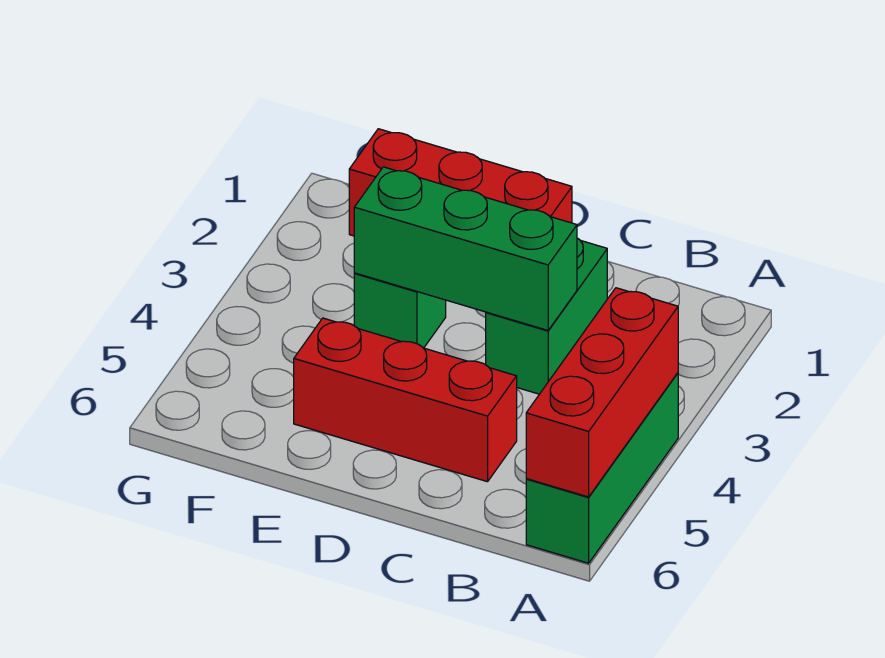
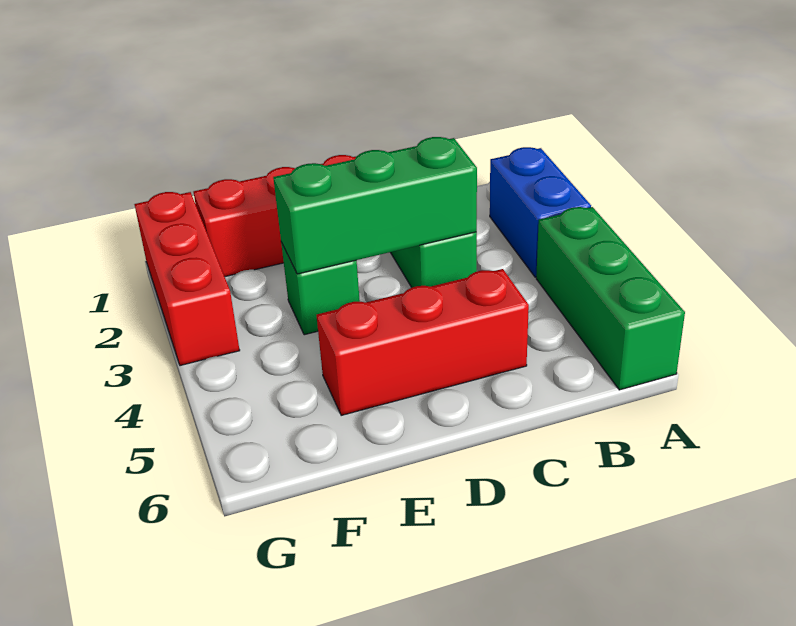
none -> blue 1x2 brick [490,147,591,277]
red 1x3 brick [526,288,678,497] -> red 1x3 brick moved to [134,192,240,366]

